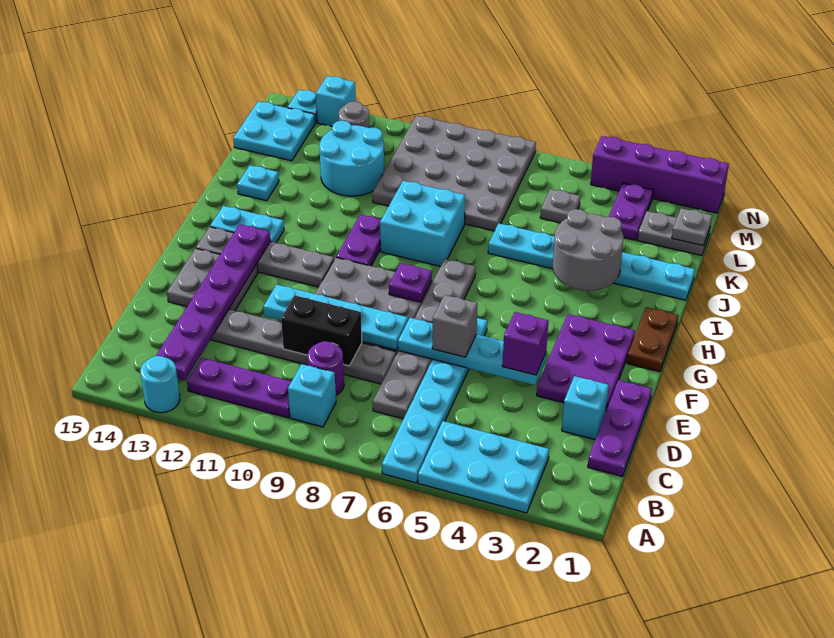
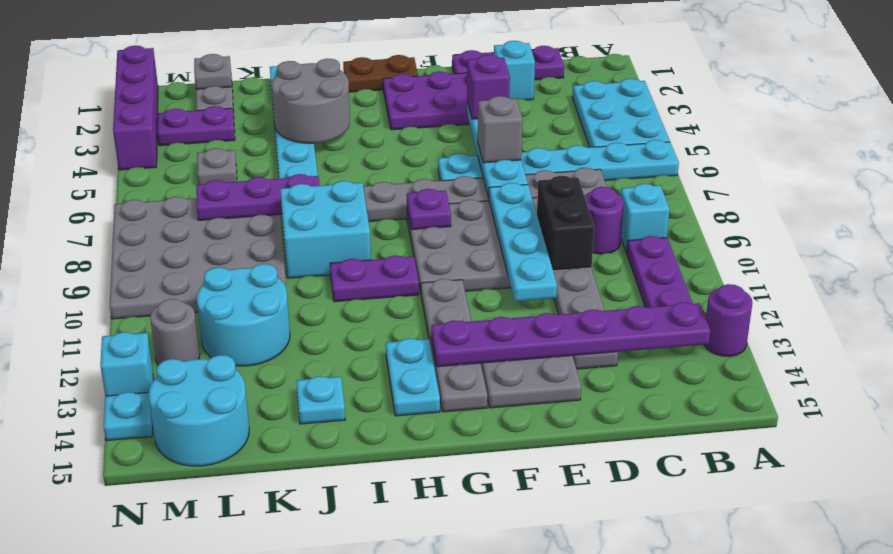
cyan 1x1 round brick [140,356,180,413] -> purple 1x1 round brick [705,284,752,356]
none -> purple 1x3 plate [196,174,320,220]
cyan 2x2 plate [233,101,316,161] -> cyan 2x2 round brick [149,355,249,466]

